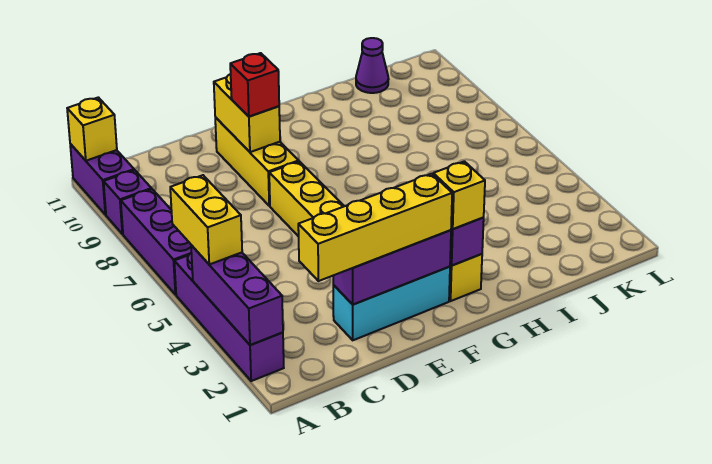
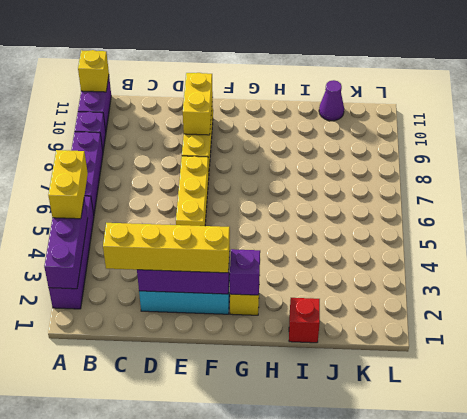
red 1x1 brick [230,53,279,117] -> red 1x1 brick moved to [289,298,320,343]
yellow 1x1 brick [433,161,485,229] -> none

